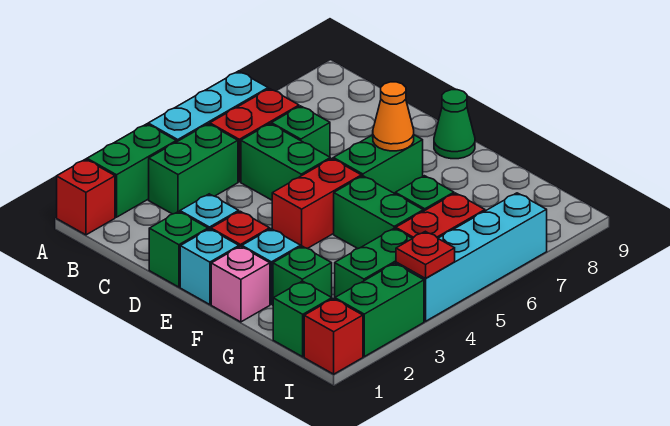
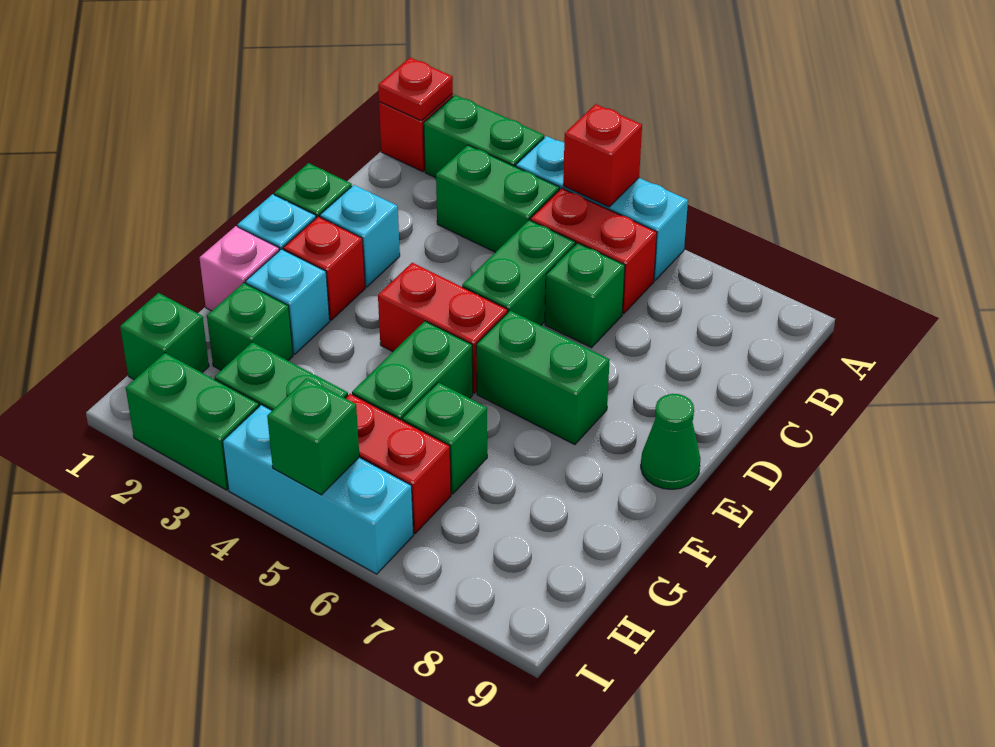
orange 1x1 cone [373,82,414,151] -> none
red 1x1 brick [304,299,363,374] -> red 1x1 brick moved to [563,104,642,207]
cyan 1x4 brick [396,193,547,321] -> cyan 1x3 brick [223,405,414,574]
red 1x1 plate [396,231,455,278] -> red 1x1 plate moved to [378,58,453,121]
none -> green 1x1 brick [267,378,359,495]

